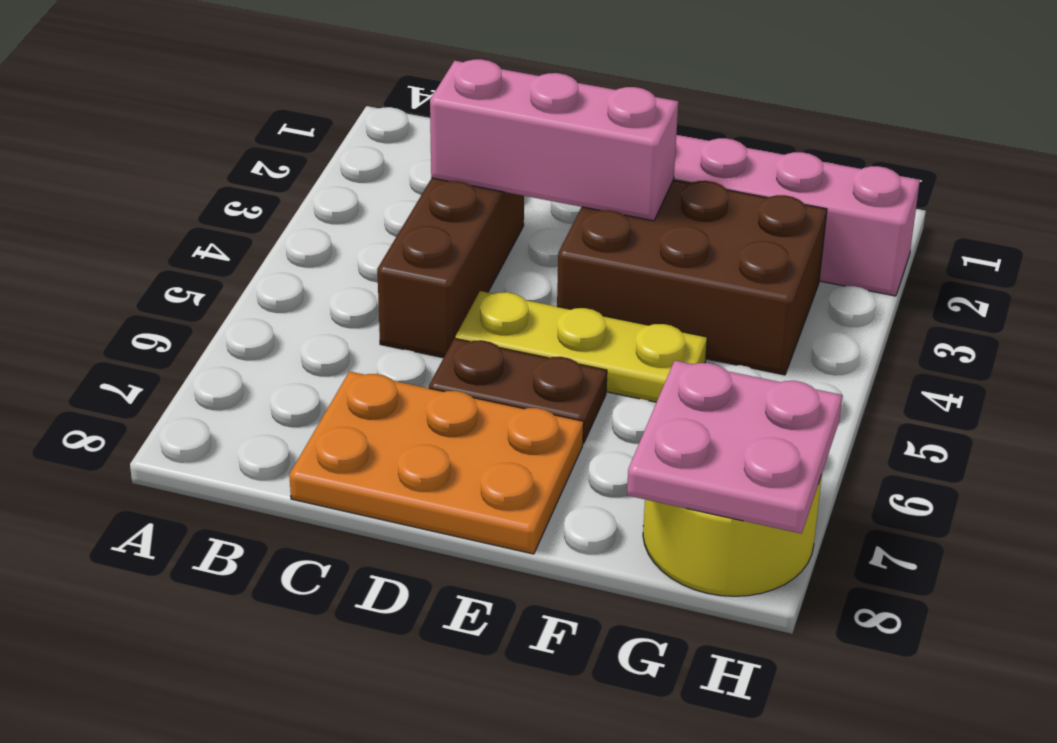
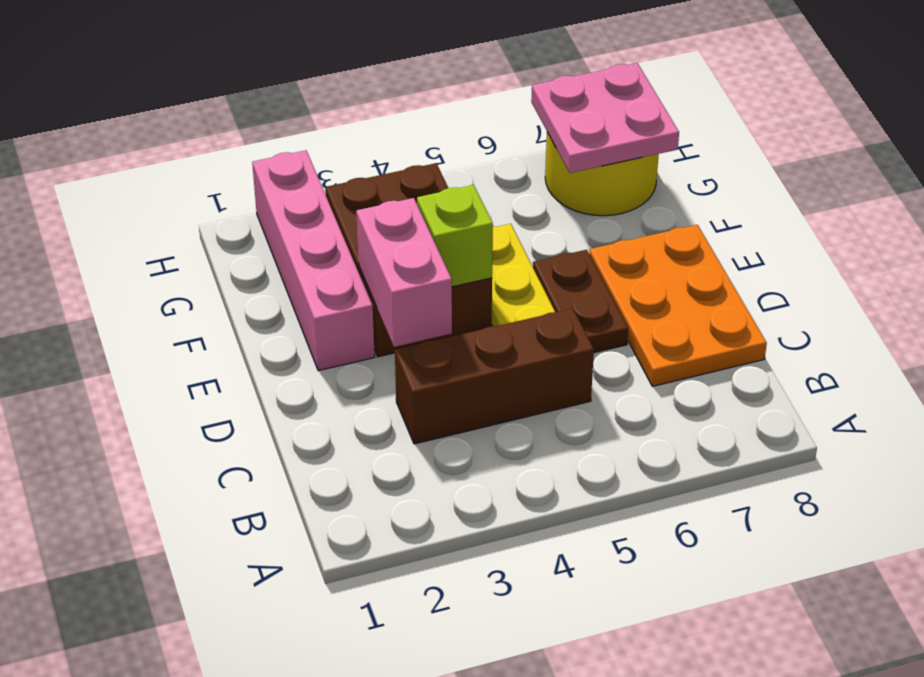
pink 1x3 brick [430,59,678,221] -> pink 1x2 brick [356,198,452,347]
none -> lime 1x1 brick [417,185,493,287]

